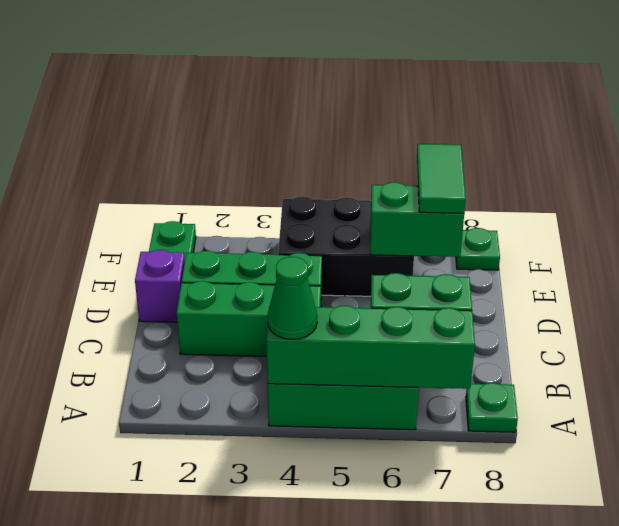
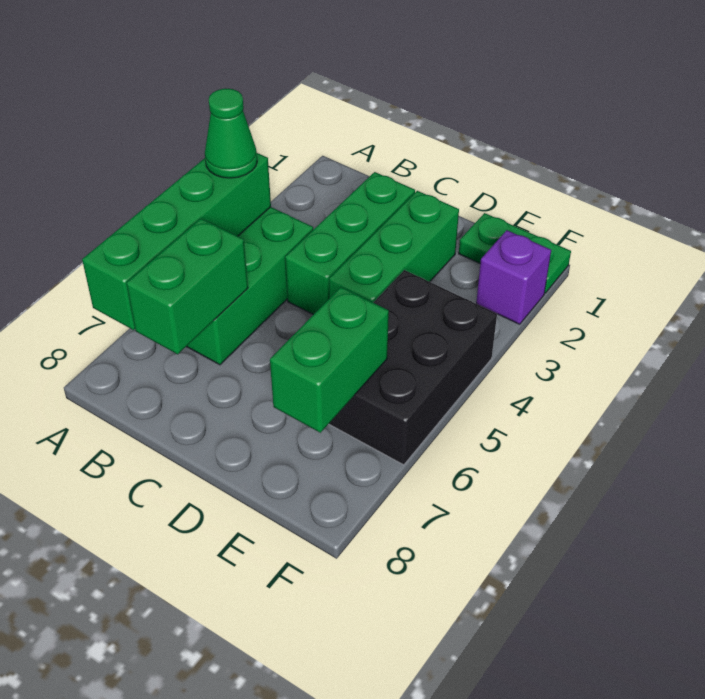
green 1x1 plate [466,383,518,432] -> none
purple 1x1 brick [135,250,185,322] -> purple 1x1 brick moved to [476,230,551,324]
green 1x2 tile [417,144,466,213] -> none
green 1x1 plate [456,228,500,270] -> none

